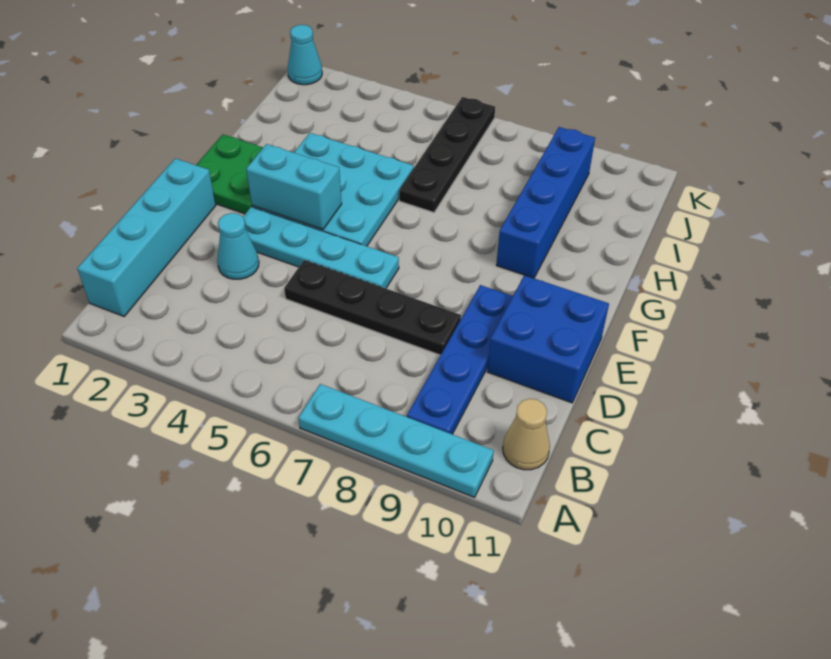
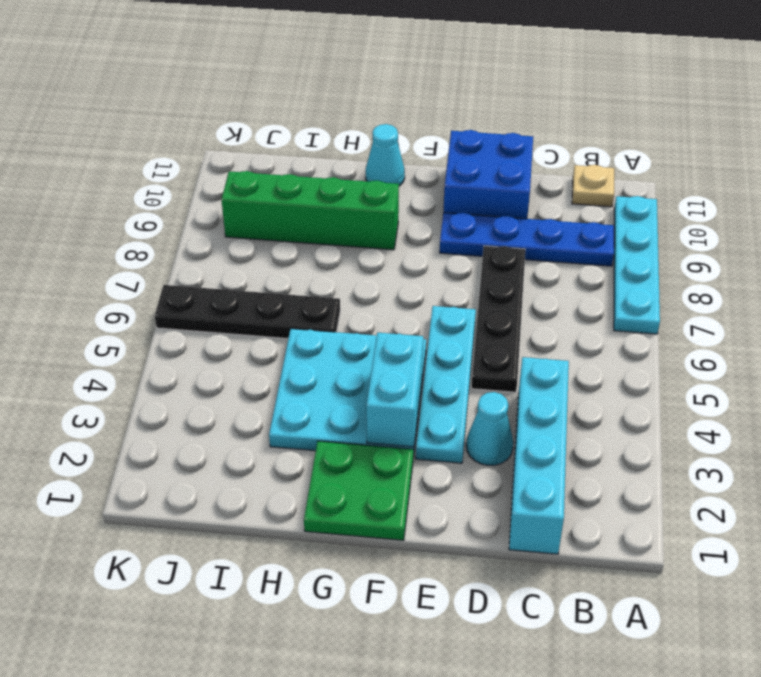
cyan 1x4 brick [77,158,216,316] -> cyan 1x4 brick turned to [509,357,569,554]
tan 1x1 cone [503,399,550,470] -> tan 1x1 plate [572,165,614,207]
blue 1x4 brick [496,127,595,278] -> green 1x4 brick [221,171,399,250]
cyan 1x1 cone [288,25,322,85] -> cyan 1x1 cone moved to [366,124,405,186]

